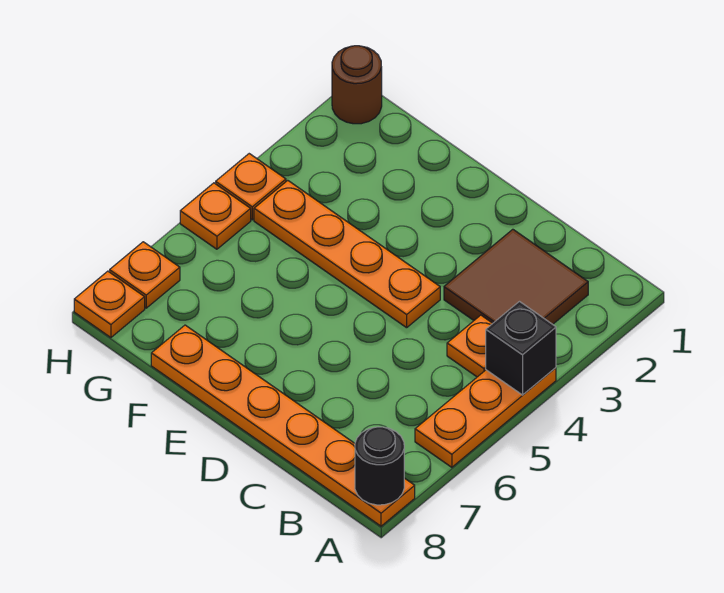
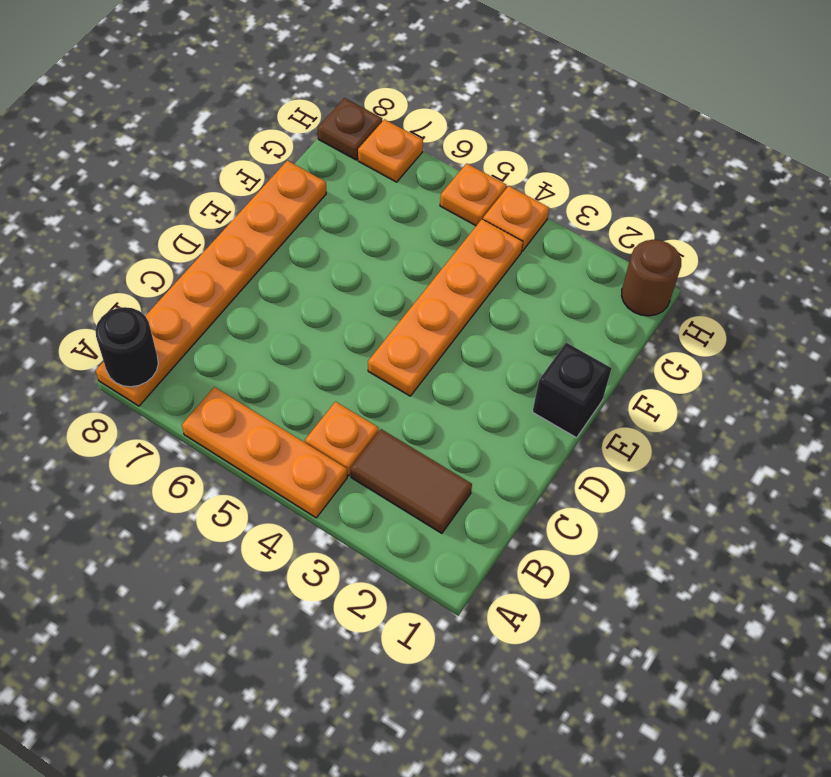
black 1x1 brick [486,302,556,395] -> black 1x1 brick moved to [533,343,612,438]
brown 2x2 tile [444,229,588,324] -> brown 1x2 tile [351,429,472,533]
orange 1x1 plate [74,271,145,338] -> brown 1x1 plate [318,98,382,160]

